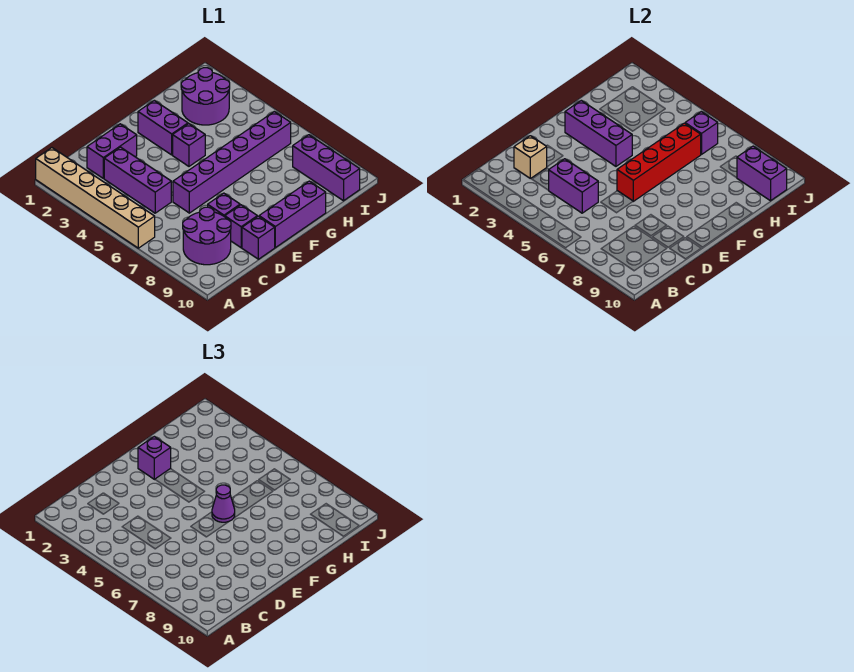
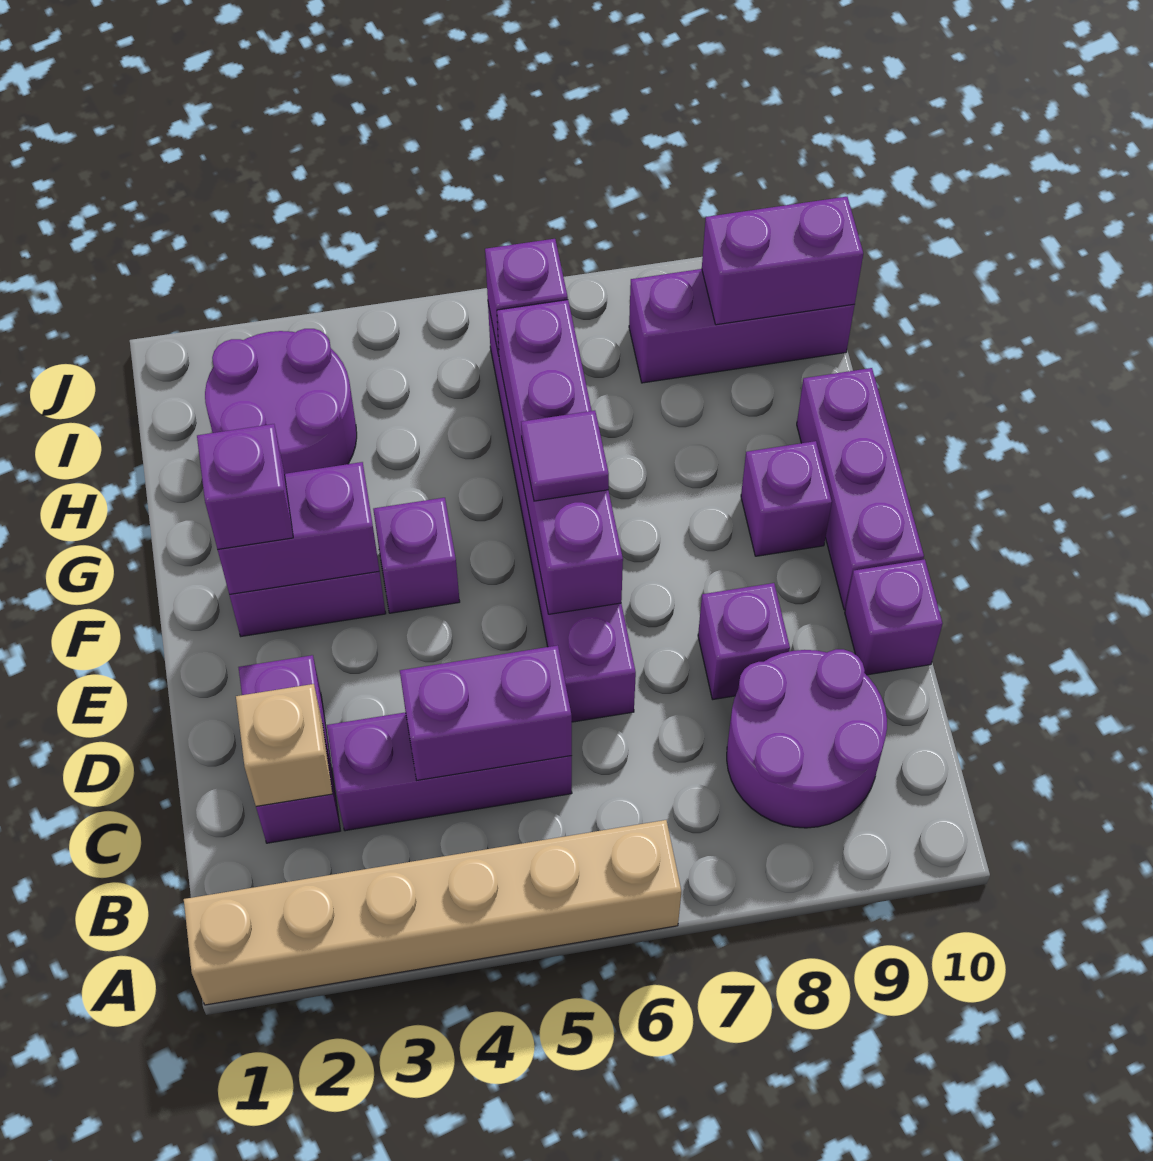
purple 1x1 brick [225,205,257,248] -> purple 1x1 brick moved to [741,441,832,556]
red 1x4 brick [617,123,701,201] -> purple 1x4 brick [497,300,623,614]
purple 1x3 brick [565,100,632,166] -> purple 1x2 brick [218,462,379,594]
purple 1x1 cone [212,485,235,522] -> purple 1x1 tile [521,411,609,501]

